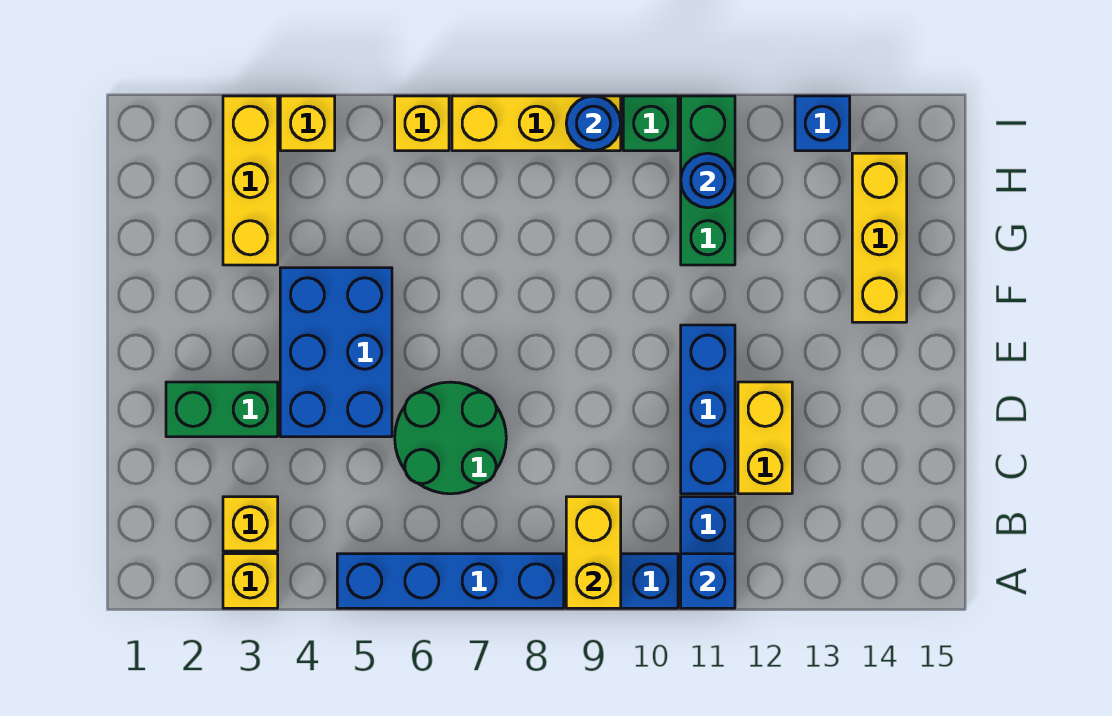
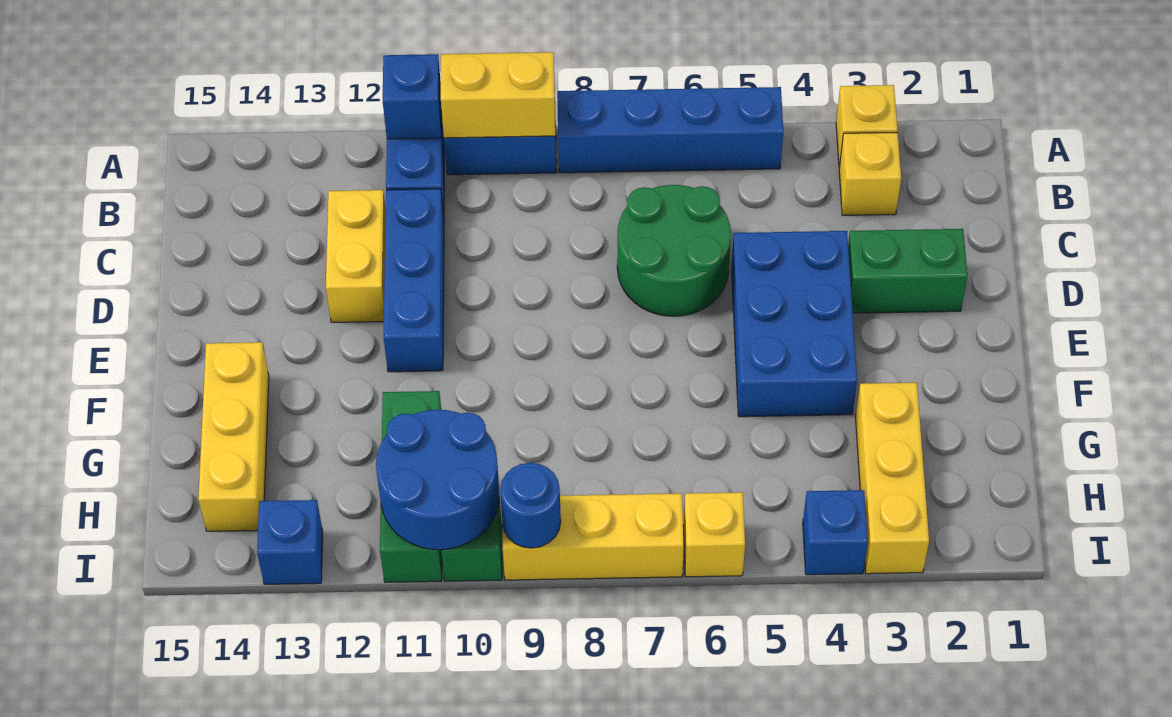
yellow 1x2 brick [566,497,621,608] -> yellow 1x2 brick turned to [441,52,555,138]
blue 1x1 round brick [681,153,735,208] -> blue 2x2 round brick [376,410,499,550]
yellow 1x1 brick [280,96,335,151] -> blue 1x1 brick [803,490,868,575]

